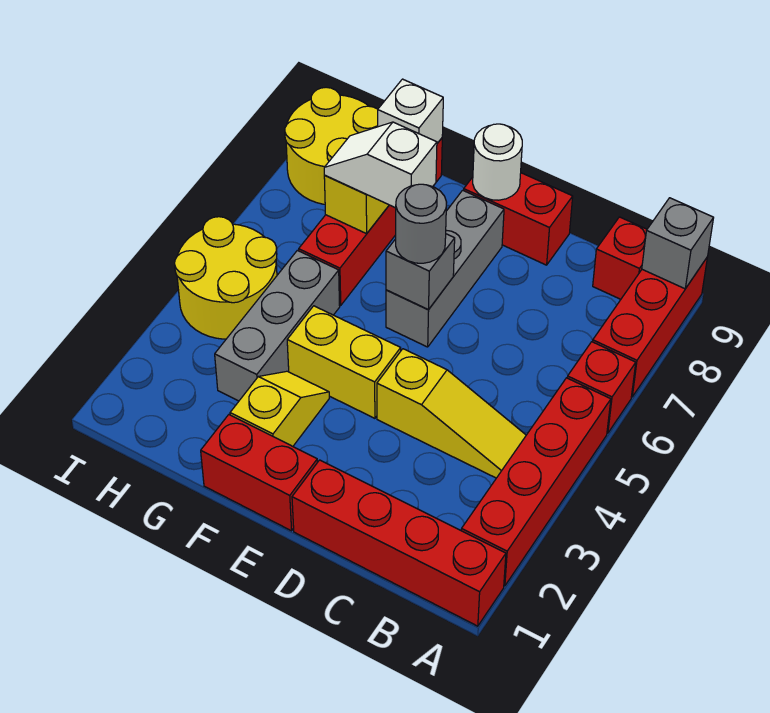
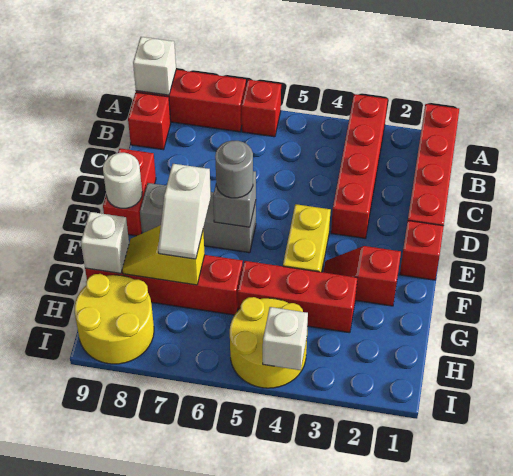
red 1x4 brick [461,378,611,586] -> red 1x4 brick turned to [331,94,388,239]
grey 1x1 brick [642,198,713,289] -> white 1x1 brick [133,37,176,95]
yellow 1x3 slope [377,349,526,478] -> none
red 1x2 brick [201,415,317,531] -> red 1x1 brick [400,221,444,280]
yellow 1x2 slope [230,371,329,446] -> red 1x2 slope [323,246,401,306]
grey 1x3 brick [215,250,340,401] -> red 1x3 brick [238,261,357,333]
none -> white 1x1 brick [263,307,308,370]

